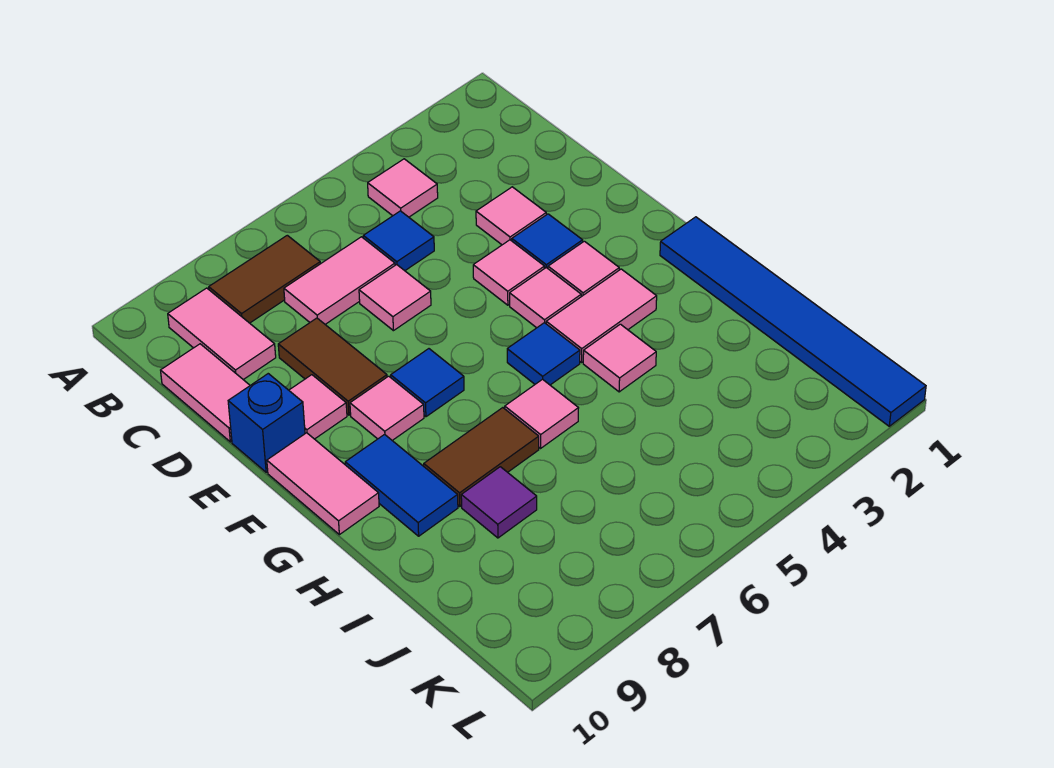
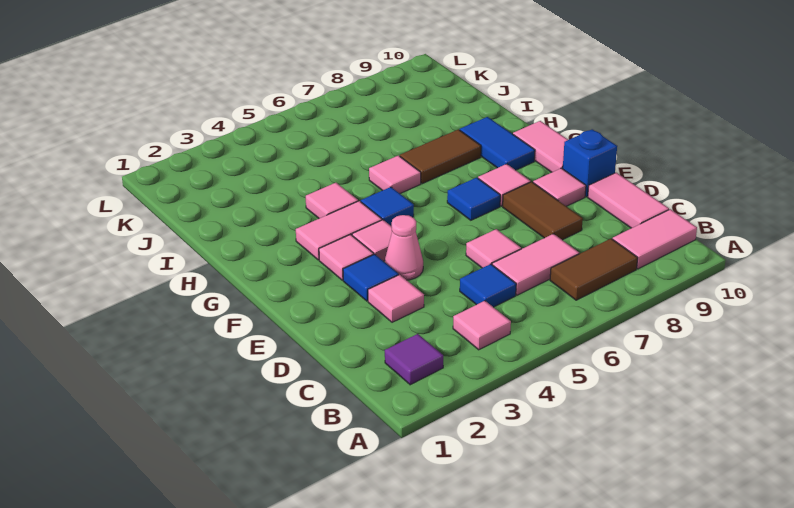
pink 1x2 tile [168,288,276,380] -> pink 1x2 tile turned to [612,209,697,269]
pink 1x1 tile [473,240,545,305] -> pink 1x1 cone [384,215,423,280]
blue 1x6 tile [660,217,926,426] -> none
purple 1x1 tile [461,467,537,538] -> purple 1x1 tile moved to [385,334,443,385]

